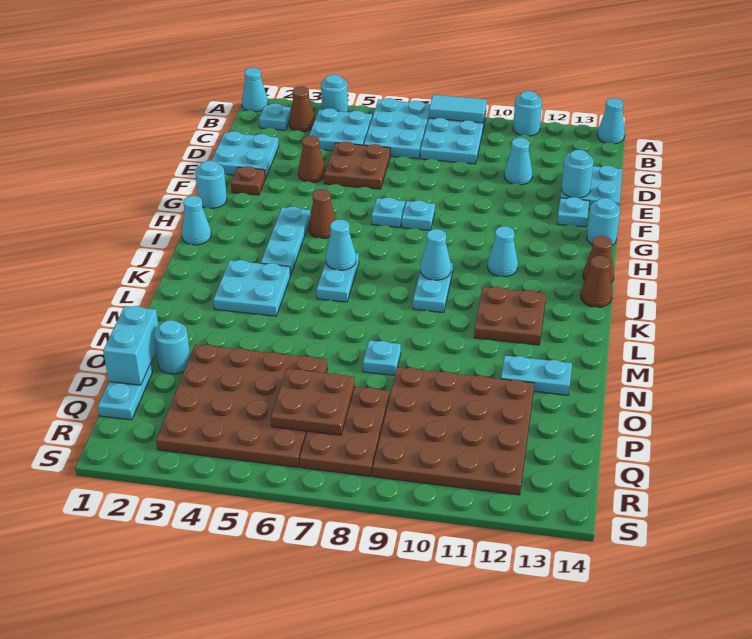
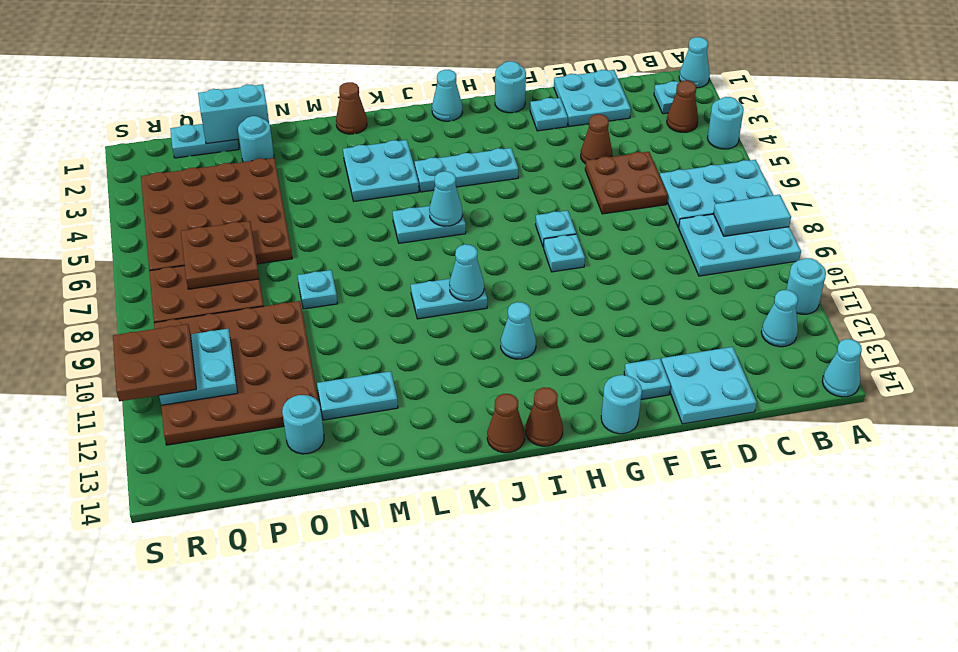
cyan 1x2 tile [429,95,487,123] -> cyan 1x2 tile turned to [713,194,791,236]
cyan 2x2 plate [309,108,372,151] -> cyan 2x2 plate moved to [159,329,237,405]
cyan 1x1 cone [504,138,532,185] -> cyan 1x1 cone moved to [761,290,798,347]
cyan 1x1 round brick [562,150,593,198] -> cyan 1x1 round brick moved to [282,395,324,454]
brown 1x1 plate [231,166,266,195] -> cyan 1x1 plate [530,98,568,131]
brown 1x1 cone [308,189,336,238] -> brown 1x1 cone moved to [336,82,367,134]
brown 2x2 plate [474,287,546,345] -> brown 2x2 plate moved to [113,324,196,401]
cyan 1x2 plate [501,356,572,395] -> cyan 1x2 plate turned to [317,371,398,420]

